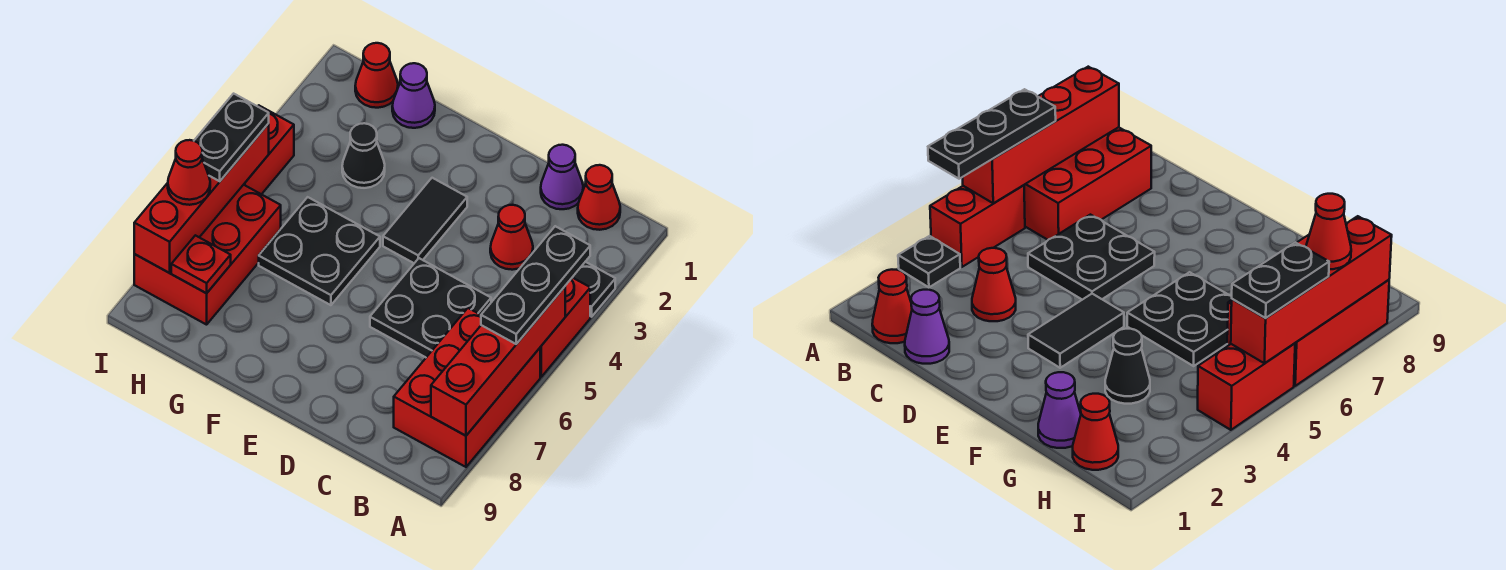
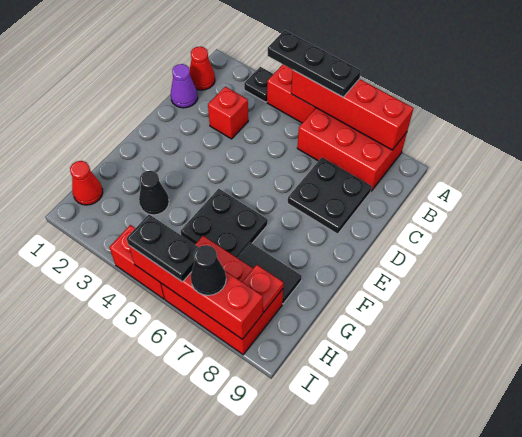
red 1x1 cone [490,205,533,270] -> red 1x1 brick [208,87,248,139]
black 2x2 plate [370,258,491,357] -> black 2x2 plate moved to [288,158,372,234]
black 1x2 tile [383,178,467,263] -> black 1x2 tile moved to [237,243,302,304]
purple 1x1 cone [392,63,435,128] -> none
red 1x1 cone [168,140,210,205] -> black 1x1 cone [191,245,226,295]

